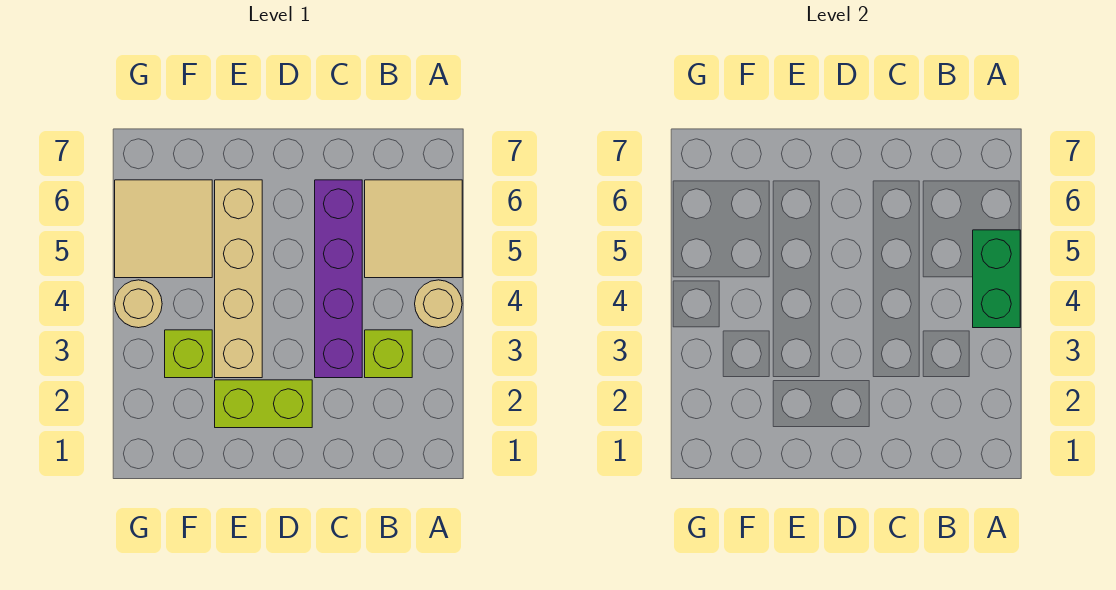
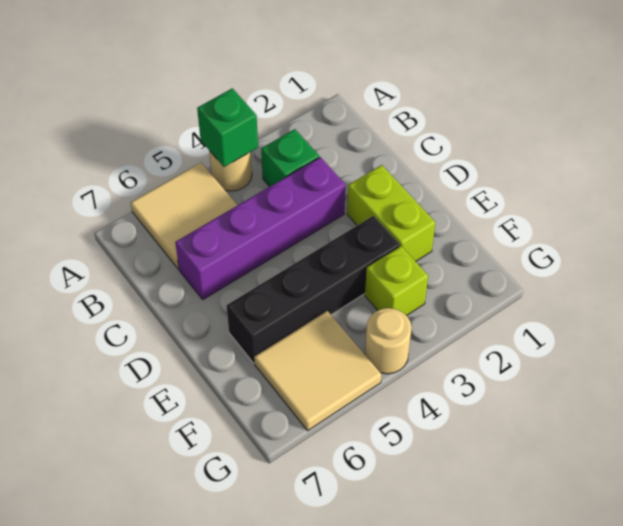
green 1x2 brick [973,230,1020,328] -> green 1x1 brick [197,88,258,167]
lime 1x1 brick [365,330,412,378] -> green 1x1 brick [261,129,319,187]
tan 1x4 brick [215,180,262,378] -> black 1x4 brick [226,216,400,363]

